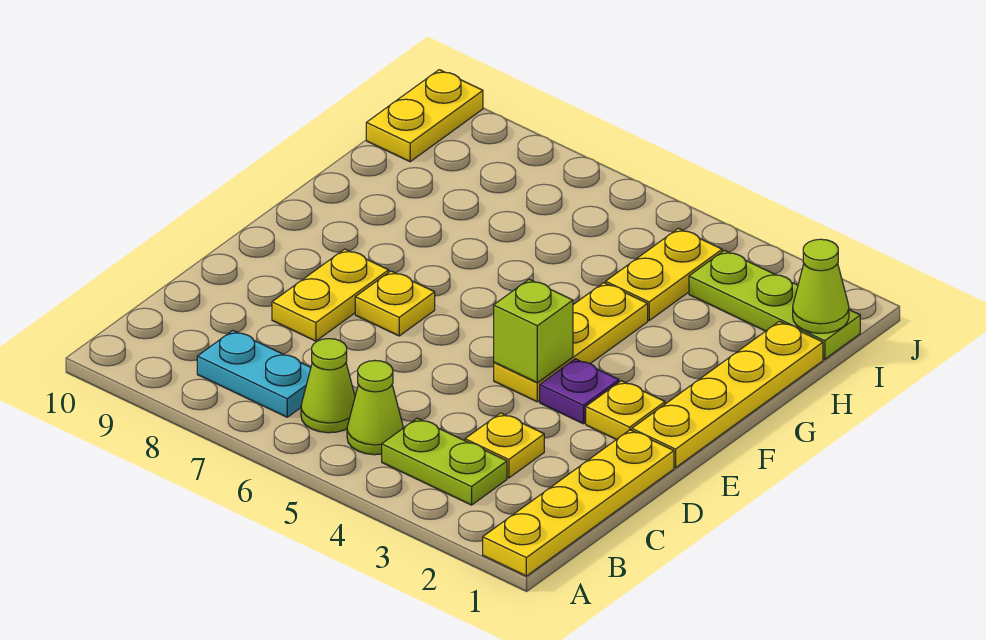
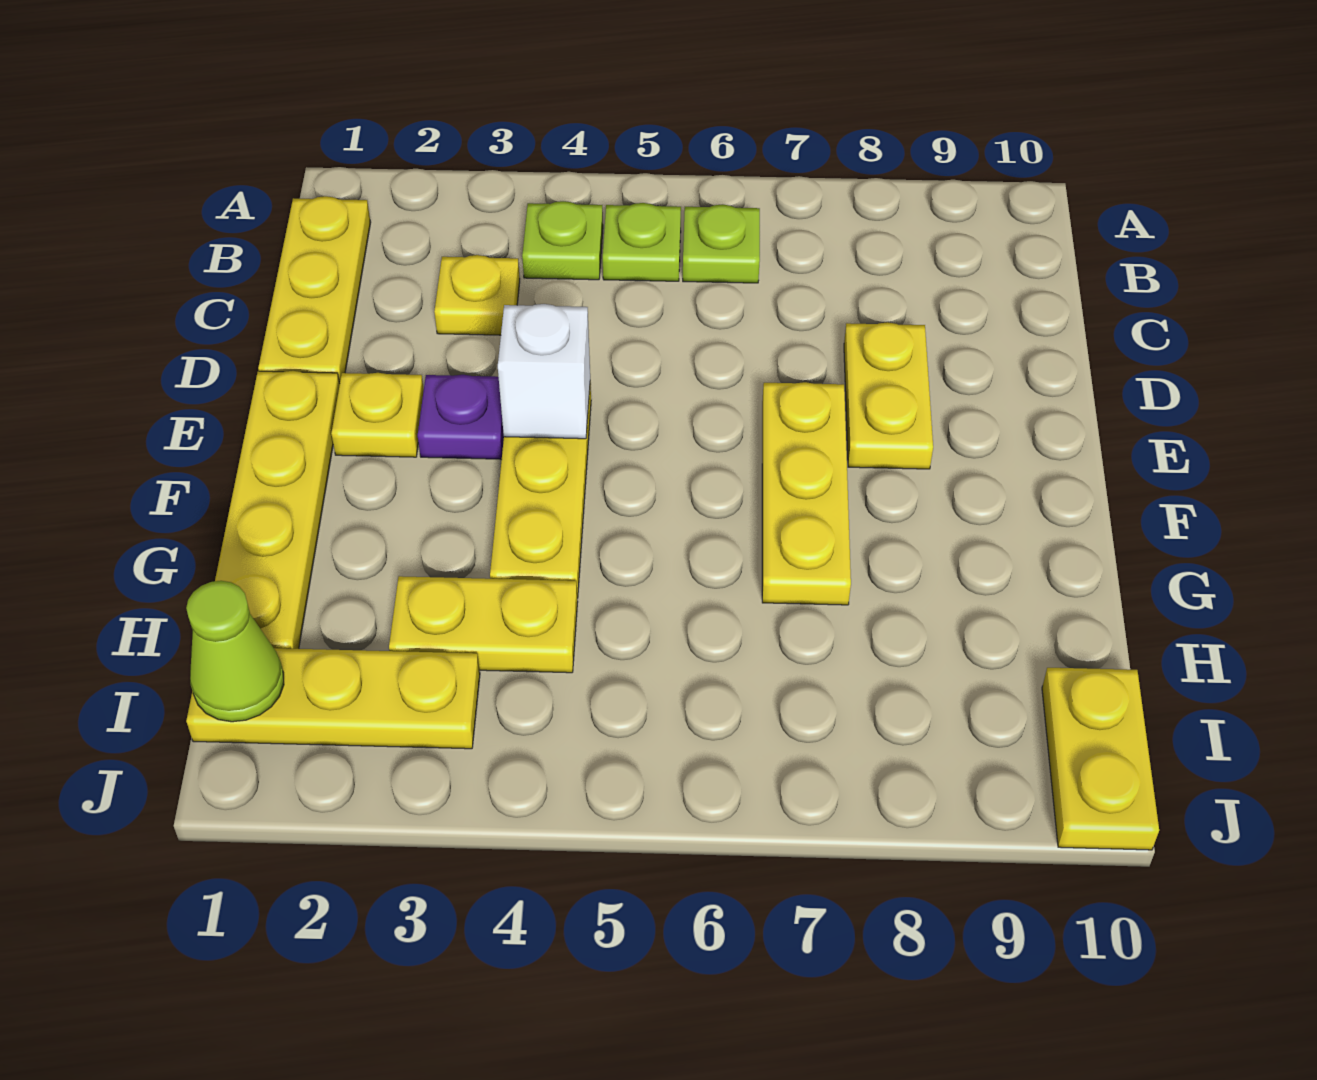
yellow 1x4 plate [483,430,674,576] -> yellow 1x3 plate [258,196,371,384]
lime 1x2 plate [382,418,507,505] -> lime 1x1 plate [522,201,603,280]
lime 1x1 cone [347,361,403,455] -> lime 1x1 plate [603,203,681,281]
lime 1x1 cone [301,339,355,433] -> lime 1x1 plate [683,204,760,283]
cyan 1x2 plate [197,331,311,417] -> none
lime 1x1 brick [494,279,573,383] -> white 1x1 brick [498,304,590,439]
yellow 1x1 plate [355,271,435,336] -> yellow 1x3 plate [762,382,851,605]
yellow 1x2 plate [606,228,722,320] -> yellow 1x2 plate turned to [389,576,578,673]
lime 1x3 plate [689,250,860,359] -> yellow 1x3 plate [186,648,480,749]

